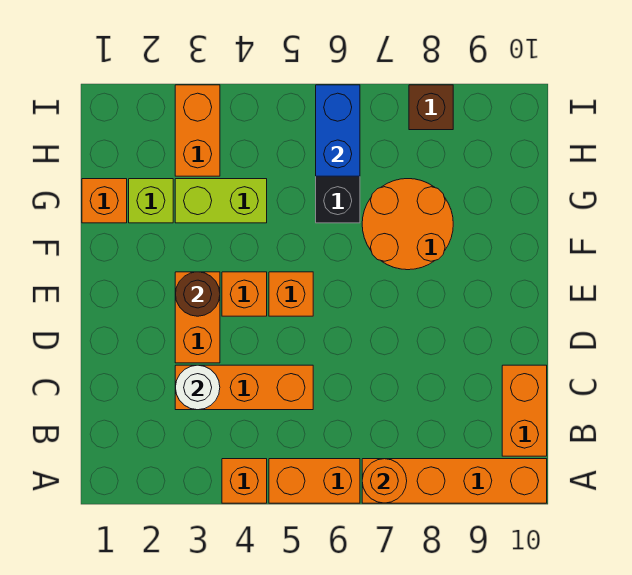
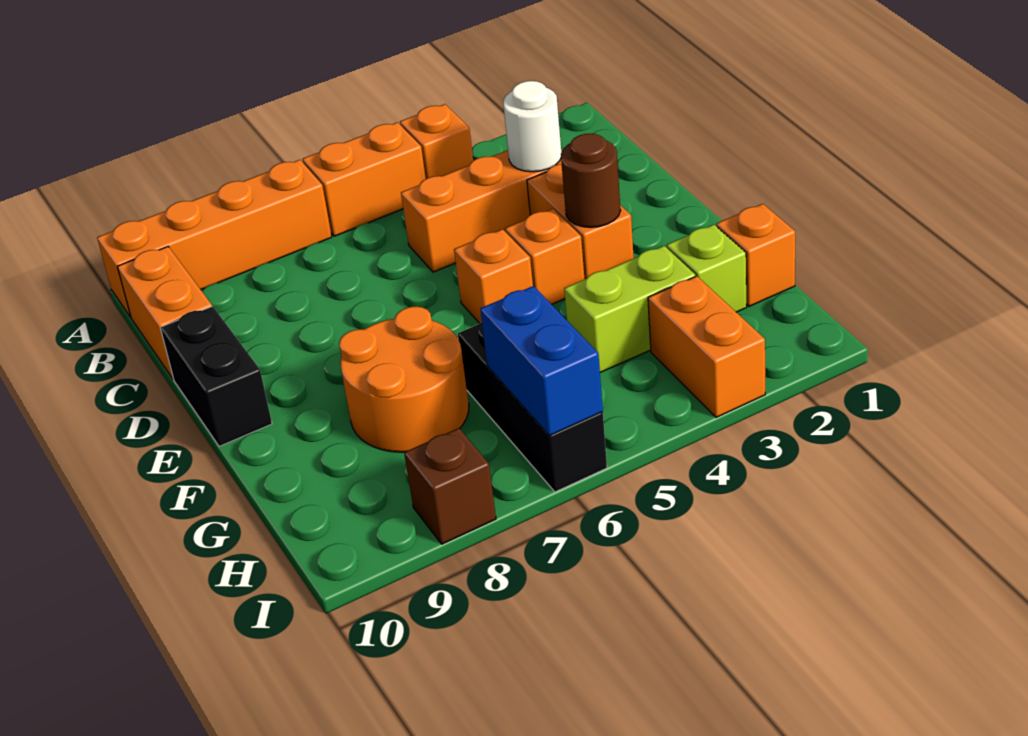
orange 1x1 round brick [362,459,407,503] -> none
none -> black 1x2 brick [160,306,272,446]

